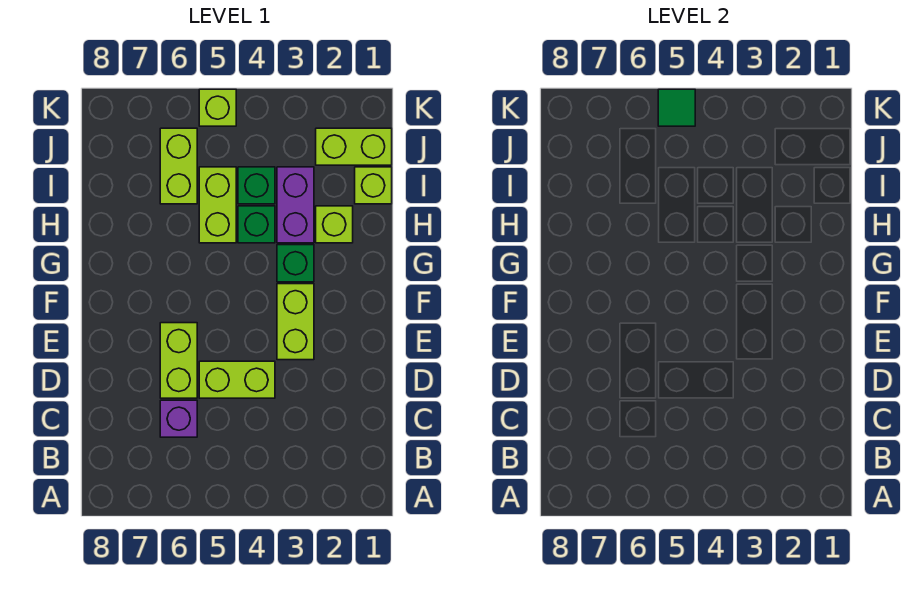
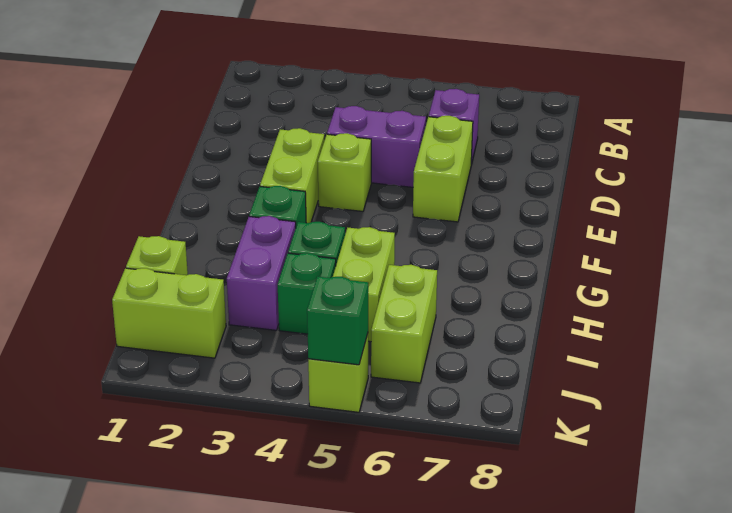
lime 1x2 brick [199,361,275,398] -> purple 1x2 brick [327,106,426,187]
lime 1x1 brick [316,206,353,243] -> lime 1x1 brick moved to [318,133,371,211]
green 1x1 tile [658,89,695,126] -> green 1x1 brick [307,276,368,365]

